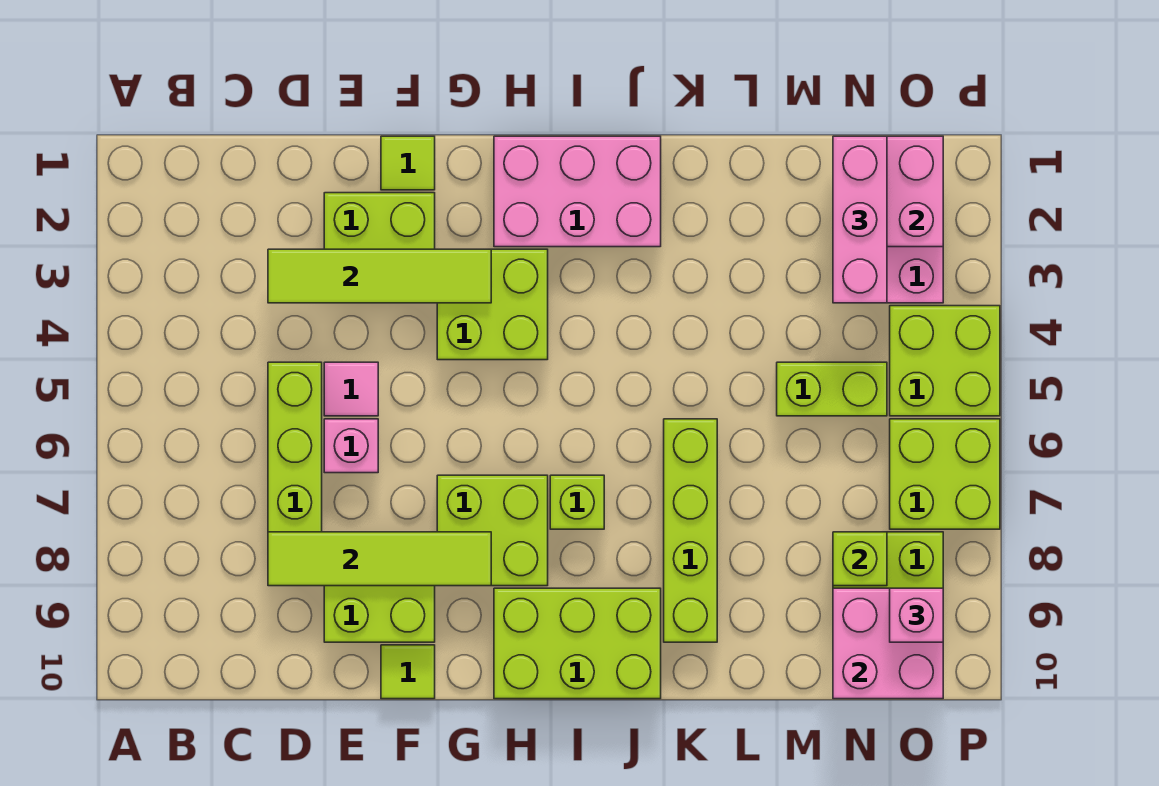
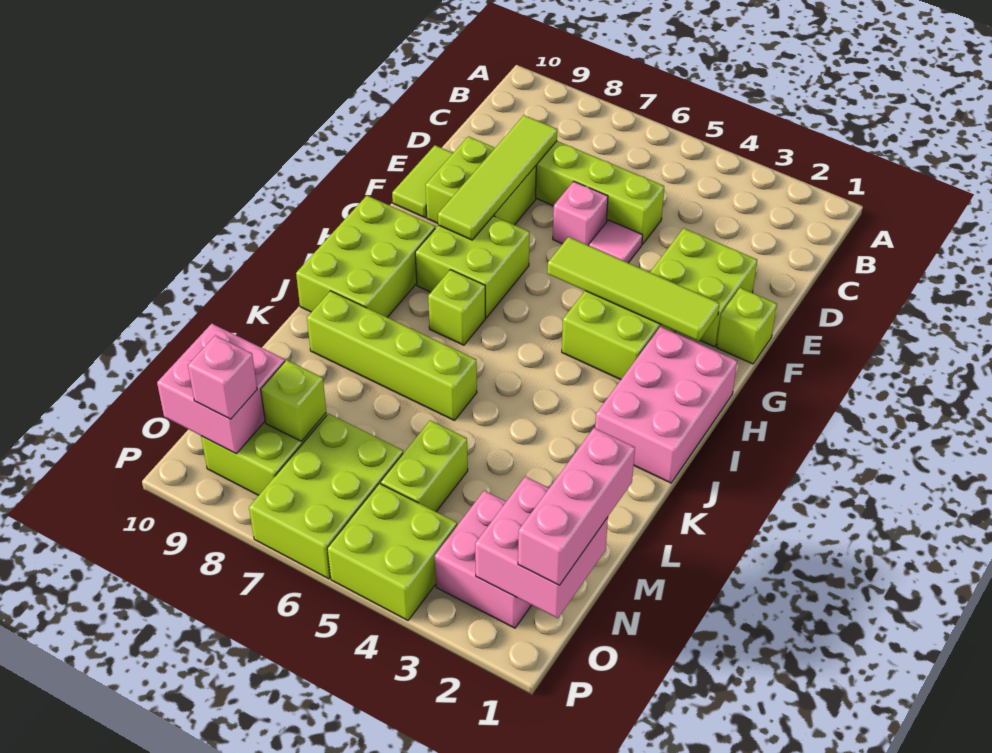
lime 1x4 tile [268,249,491,303] -> lime 1x4 tile turned to [547,237,719,341]
lime 1x1 tile [381,136,435,190] -> lime 1x1 brick [717,288,777,364]
lime 1x1 tile [381,645,435,699] -> lime 1x2 tile [392,145,453,218]
pink 1x3 brick [833,136,887,303] -> pink 1x3 brick turned to [518,428,635,585]
lime 2x2 brick [890,419,1000,529] -> lime 2x3 brick [249,414,403,579]

